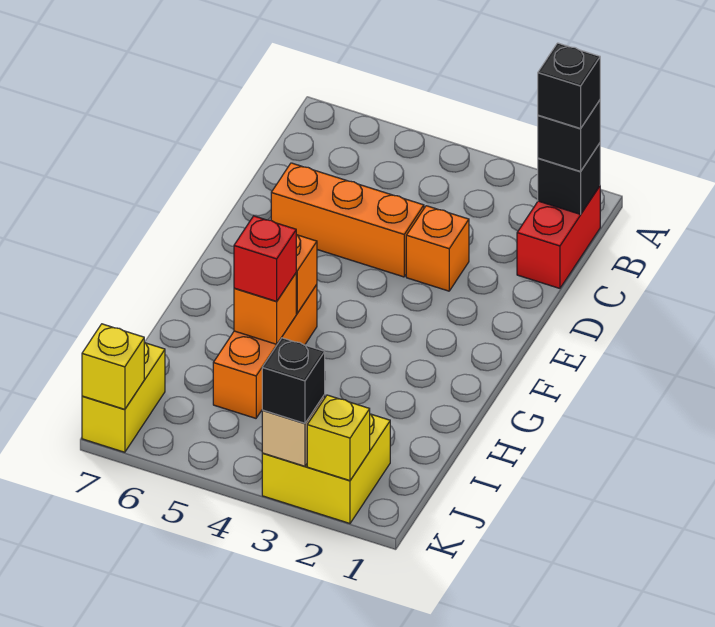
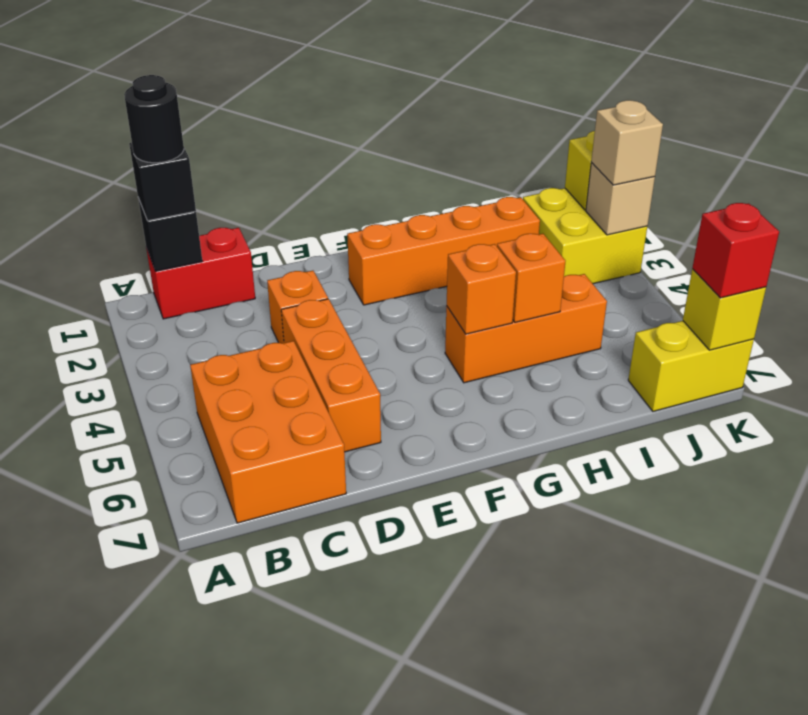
black 1x1 brick [538,43,600,128] -> black 1x1 round brick [124,75,184,163]
none -> orange 2x3 brick [190,341,346,523]
none -> orange 1x4 brick [347,197,540,305]
red 1x1 brick [234,216,296,301] -> red 1x1 brick moved to [692,203,779,298]
black 1x1 brick [262,338,325,423] -> tan 1x1 brick [591,100,663,185]

